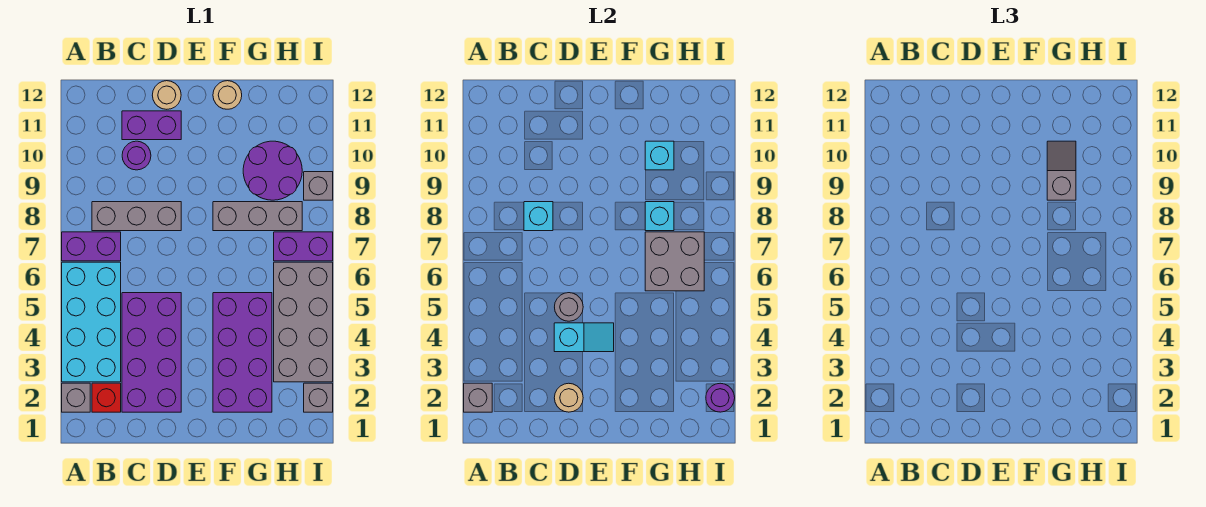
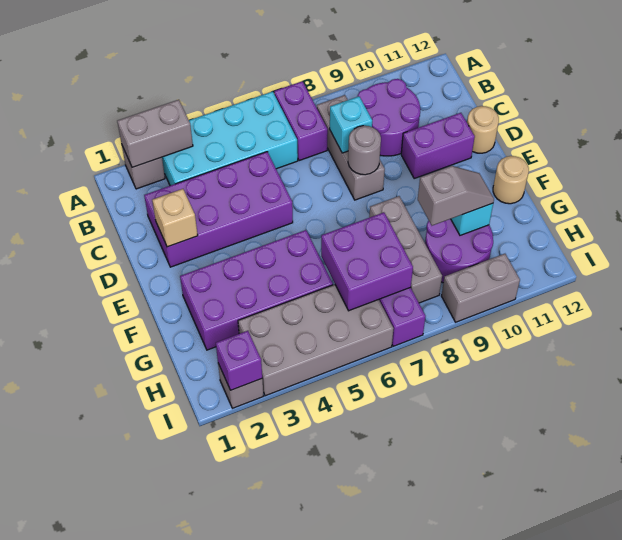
grey 1x1 brick [464,383,492,412] -> grey 1x2 brick [117,100,193,167]
red 1x1 brick [92,383,121,412] -> none
purple 1x1 round brick [122,141,151,170] -> purple 2x2 round brick [357,79,420,156]
purple 1x2 brick [122,111,181,140] -> purple 1x2 brick turned to [401,113,475,179]
tan 1x1 round brick [554,383,583,412] -> tan 1x1 brick [152,189,198,247]
cyan 1x2 slope [554,323,614,352] -> none
grey 1x1 round brick [555,293,583,321] -> grey 1x1 round brick moved to [348,126,381,175]
grey 2x2 brick [645,232,704,291] -> purple 2x2 brick [321,212,413,311]
cyan 1x1 brick [645,202,674,231] -> none
purple 1x1 round brick [706,383,735,412] -> purple 1x1 brick [216,331,262,390]
grey 1x1 brick [304,172,333,200] -> grey 1x2 brick [442,254,520,322]

